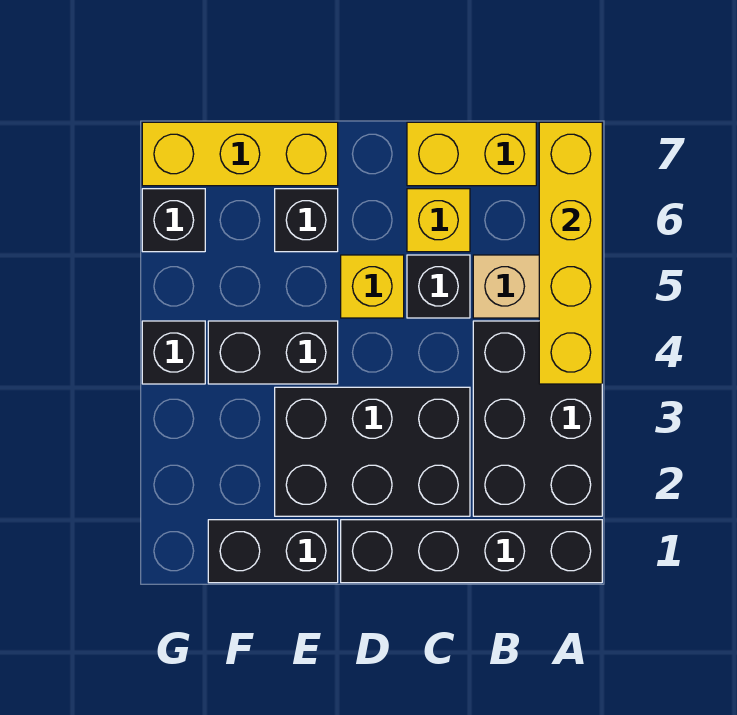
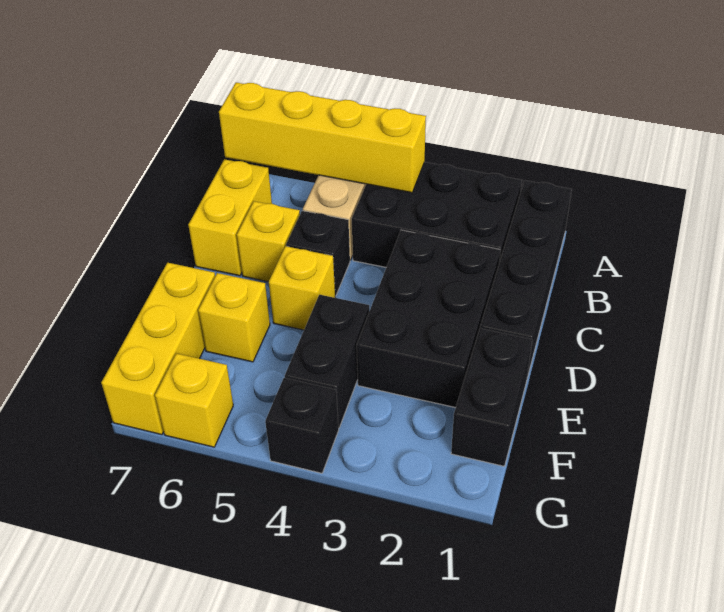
black 1x1 brick [275,189,338,252] -> yellow 1x1 brick [198,273,270,362]
black 1x1 brick [142,189,205,252] -> yellow 1x1 brick [155,353,233,447]

